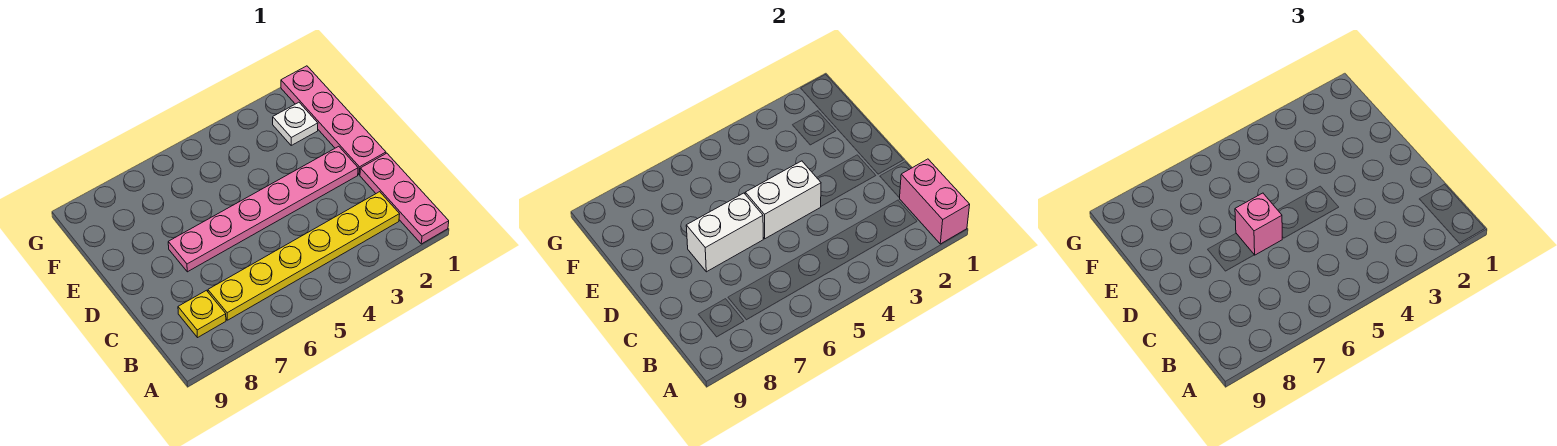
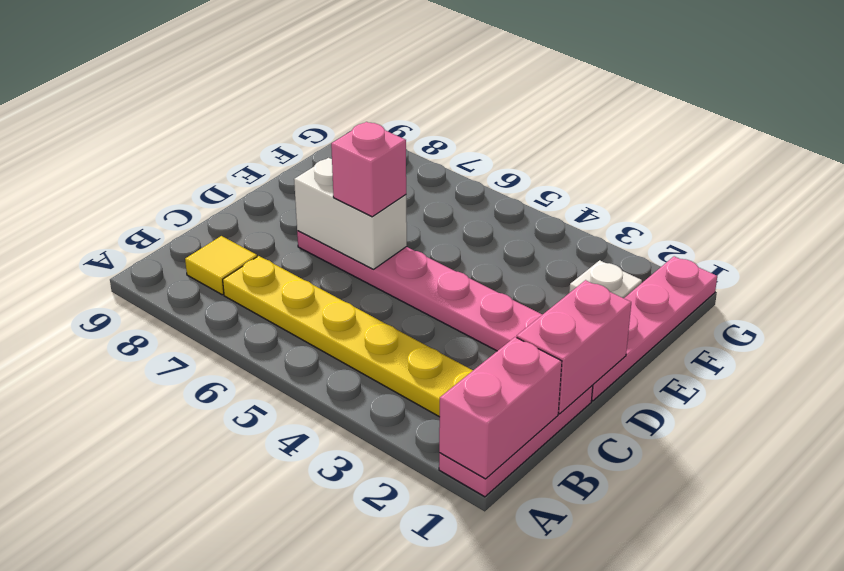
yellow 1x1 plate [178,290,226,338] -> yellow 1x1 tile [185,236,257,295]
none -> pink 1x2 brick [517,280,631,414]
white 1x2 brick [745,161,821,239] -> none

